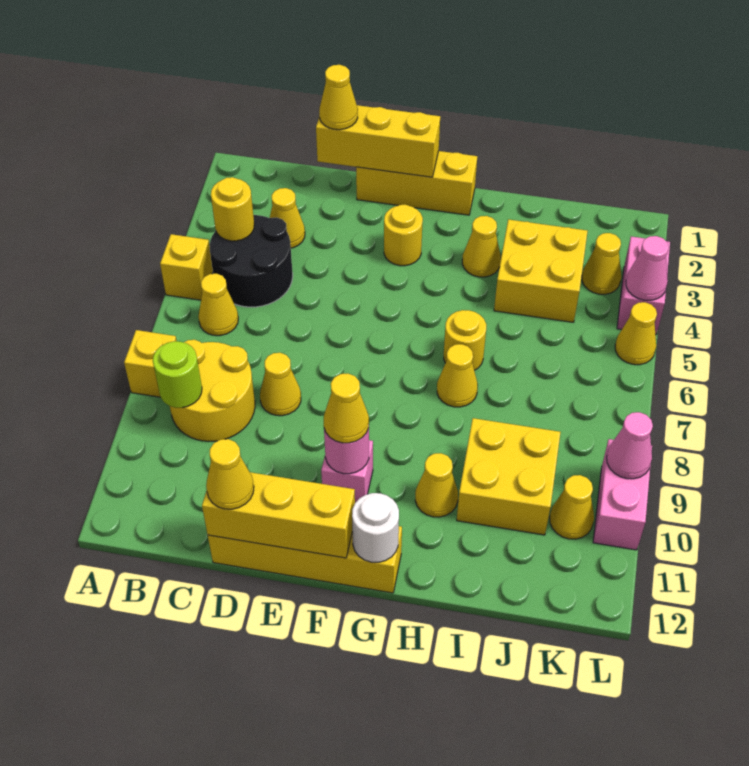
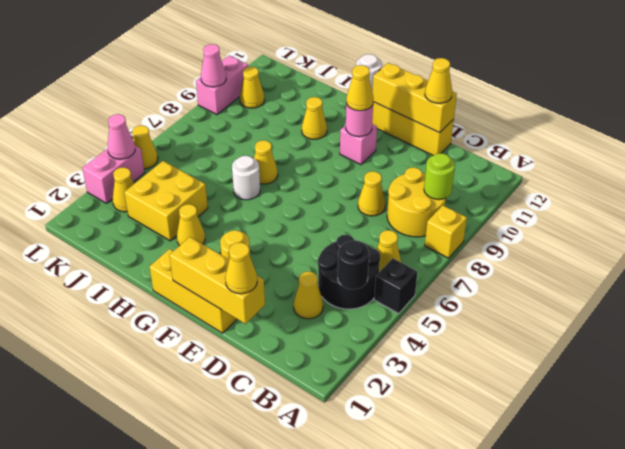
yellow 1x1 brick [160,234,213,300] -> black 1x1 brick [374,258,417,313]
yellow 1x1 round brick [211,177,254,241] -> black 1x1 round brick [338,241,369,289]
yellow 1x1 round brick [444,310,486,370] -> white 1x1 round brick [232,156,260,200]
yellow 2x2 brick [457,418,561,535] -> none

